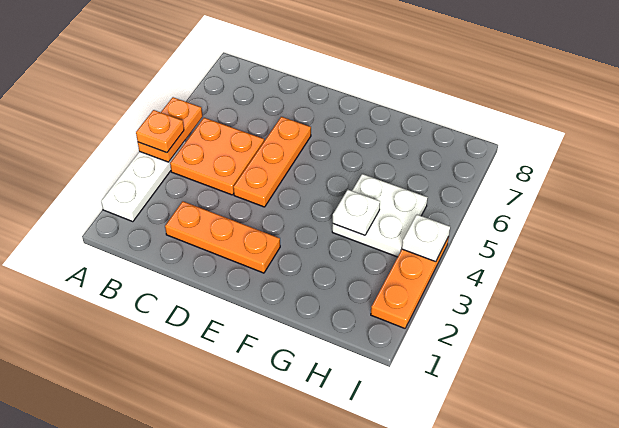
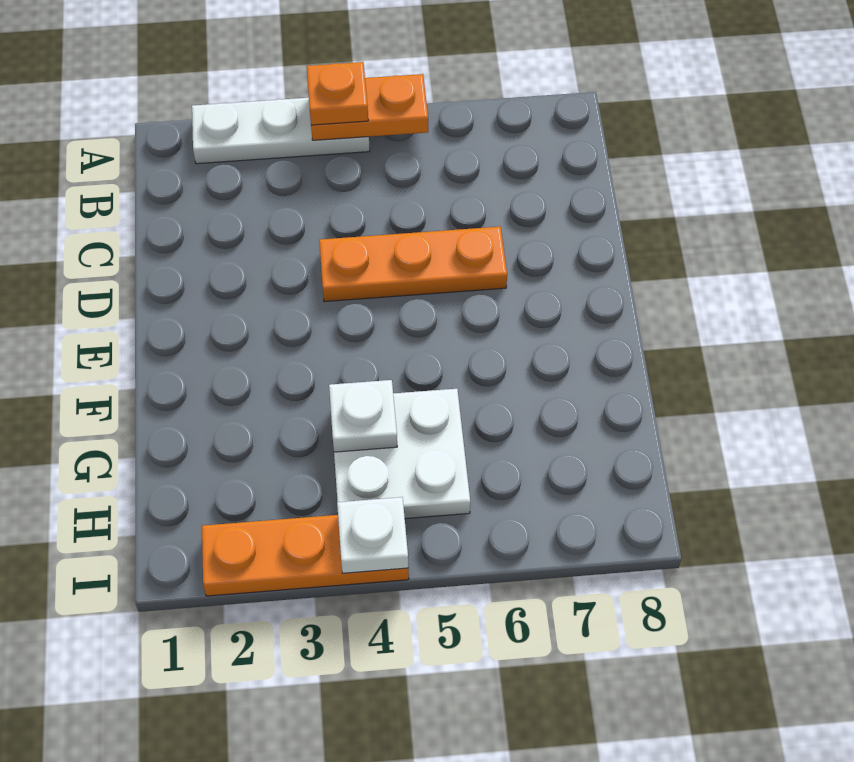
orange 2x2 plate [170,118,264,195] -> none
orange 1x3 plate [165,201,280,273] -> none

